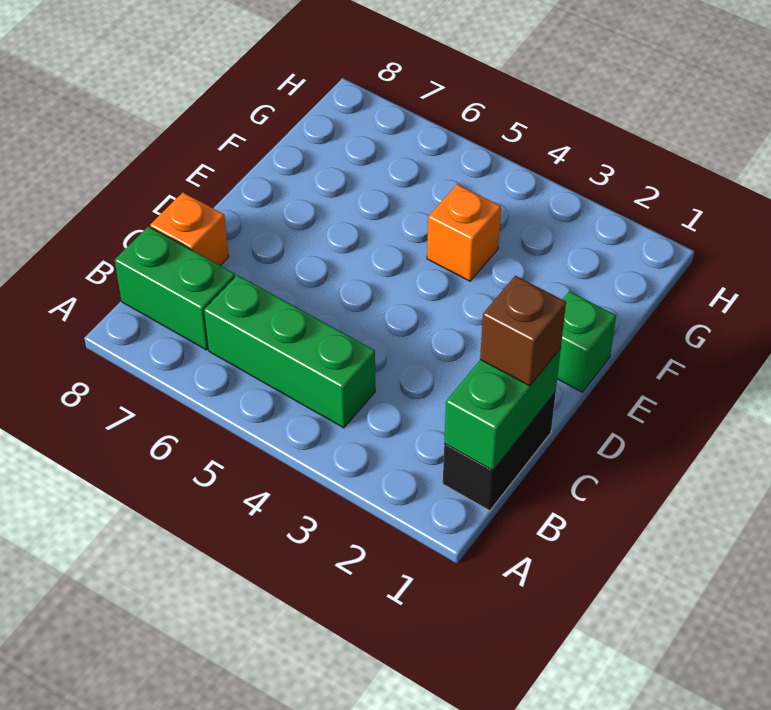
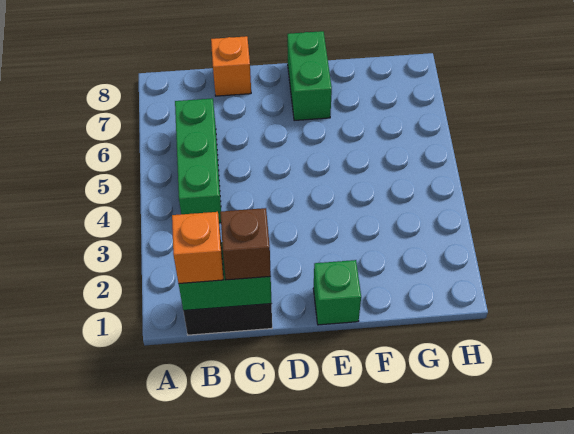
green 1x2 brick [115,226,235,350] -> green 1x2 brick moved to [287,31,332,121]
orange 1x1 brick [427,184,501,281] -> orange 1x1 brick moved to [172,212,223,284]

